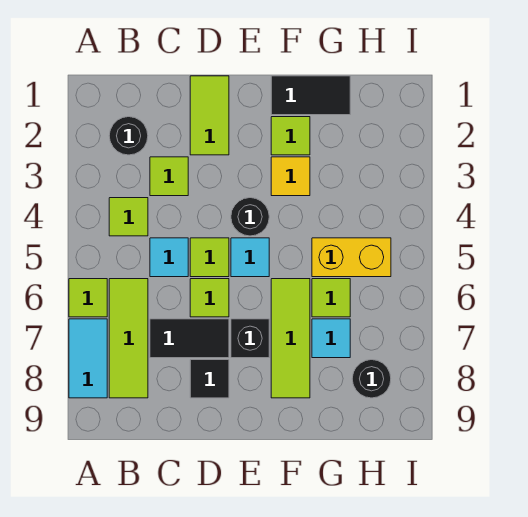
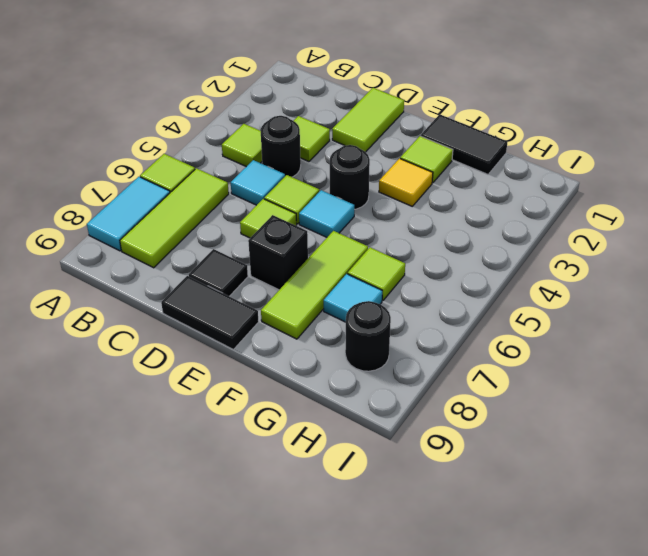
black 1x1 round brick [109,117,148,155] -> black 1x1 round brick moved to [261,116,301,177]
black 1x2 tile [150,319,229,358] -> black 1x2 tile moved to [161,276,259,349]
yellow 1x2 brick [312,238,391,277] -> none

